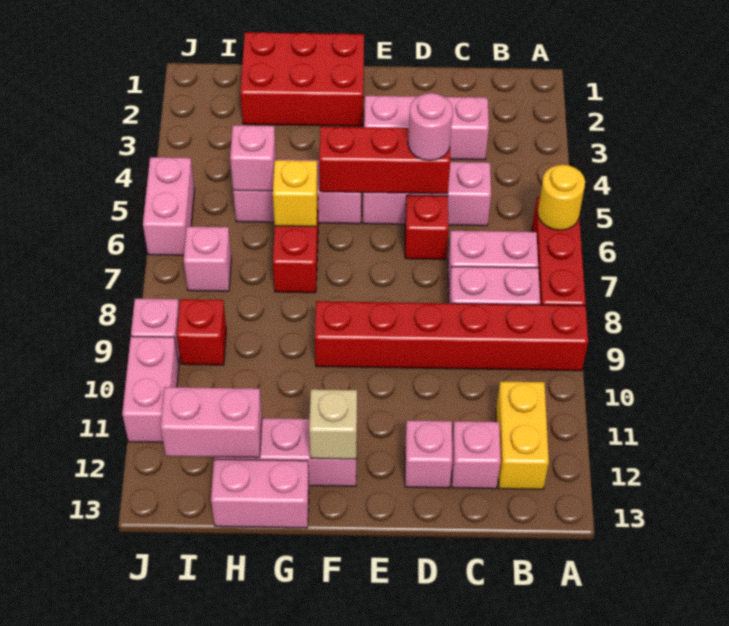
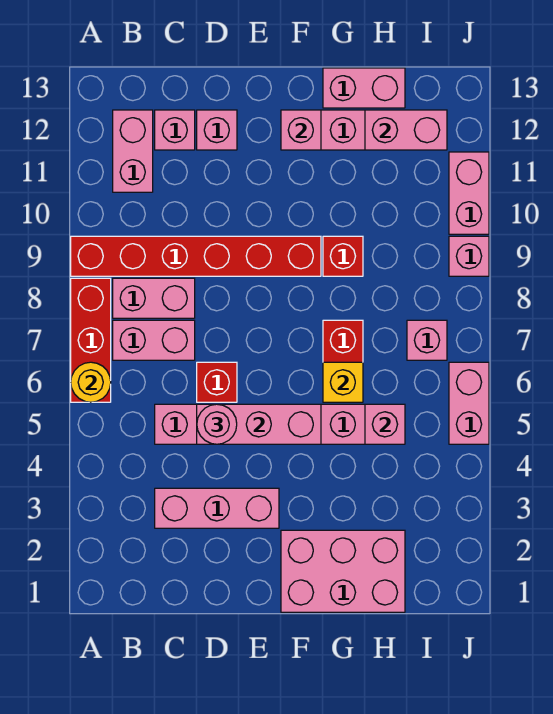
yellow 1x2 brick [496,381,549,489] -> pink 1x2 brick [113,110,153,192]
red 1x3 brick [319,127,450,194] -> pink 1x3 brick [197,404,321,444]
red 2x3 brick [240,32,364,126] -> pink 2x3 brick [281,530,405,612]
tan 1x1 brick [309,389,357,459] -> pink 1x1 brick [281,110,321,150]
red 1x1 brick [177,299,226,365] -> red 1x1 brick moved to [323,236,363,276]

